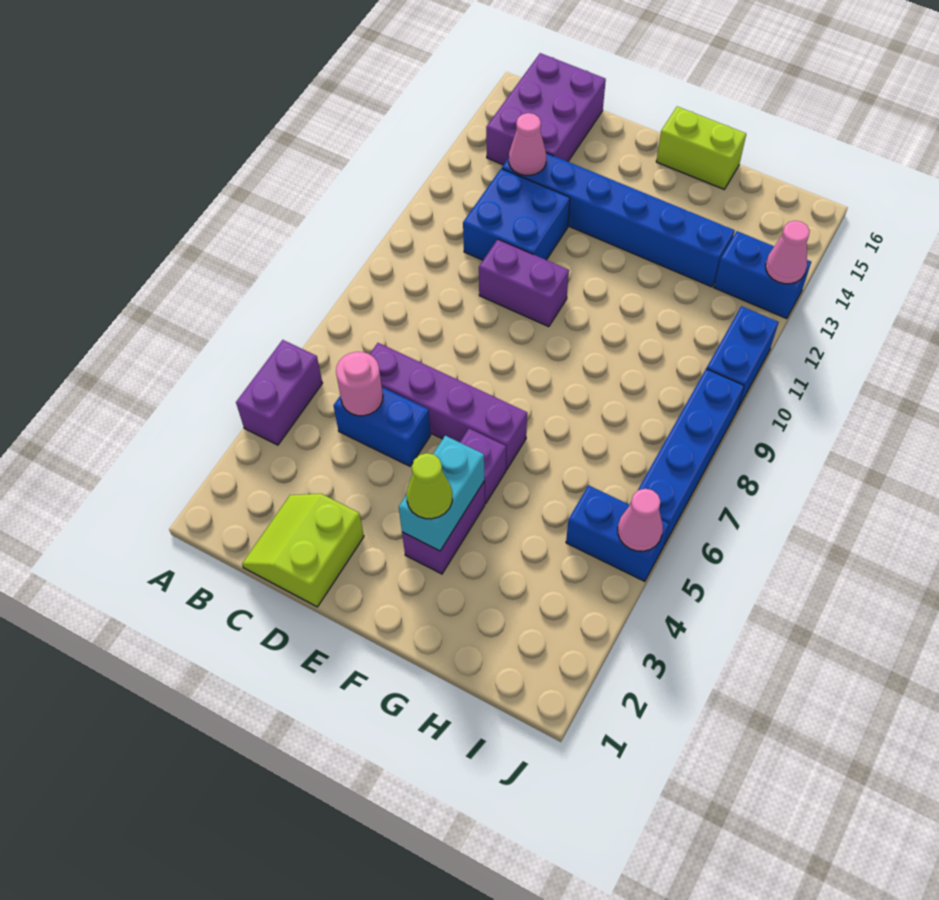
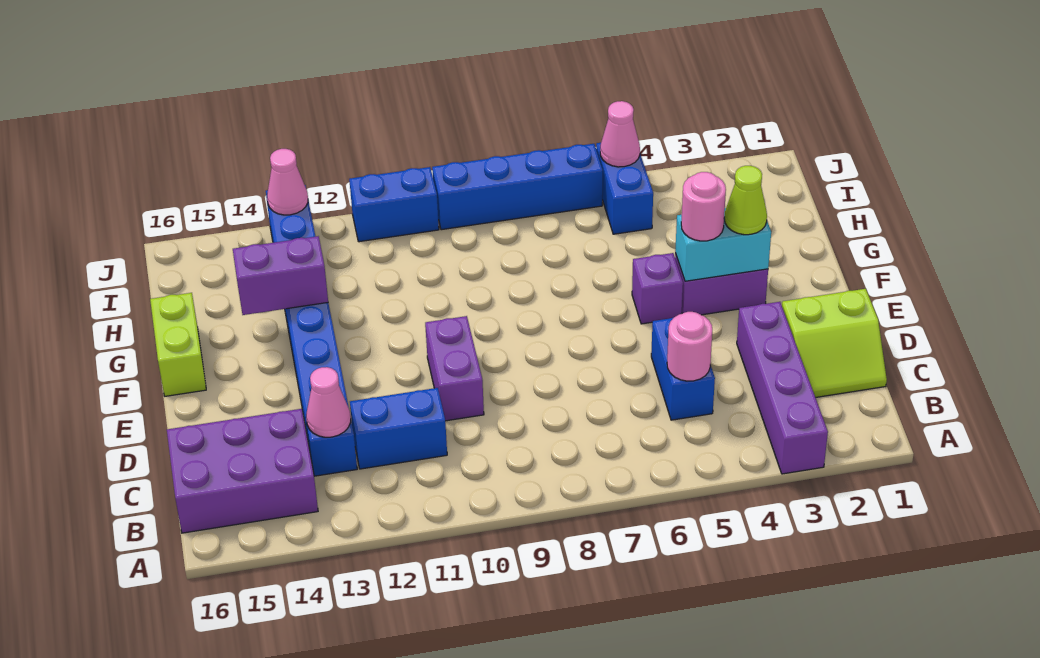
purple 1x2 brick [236,340,322,445] -> purple 1x2 brick moved to [233,236,328,315]
purple 1x4 brick [370,343,527,470] -> purple 1x4 brick moved to [737,302,828,474]
blue 2x2 brick [463,169,570,260] -> blue 1x2 brick [350,388,447,469]
none -> pink 1x1 round brick [681,172,726,241]

